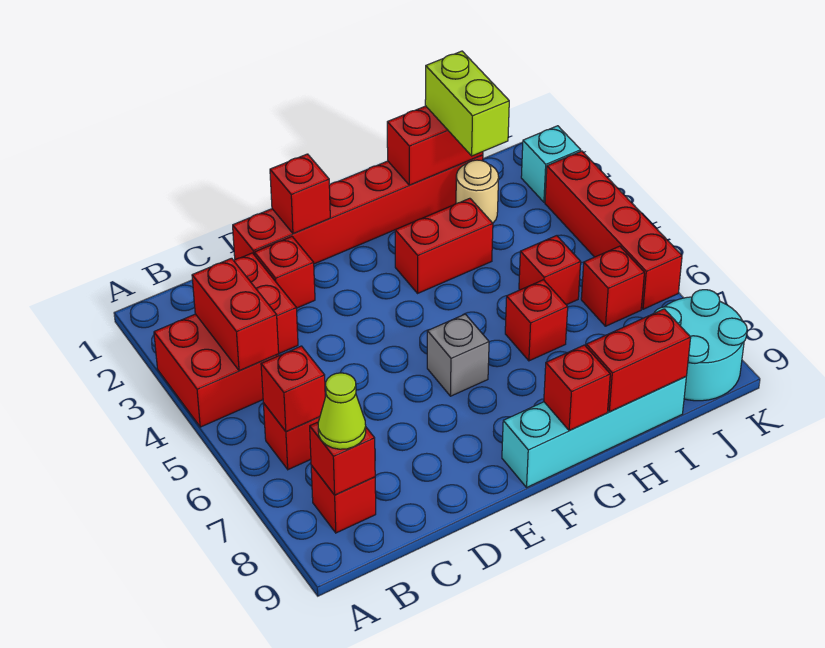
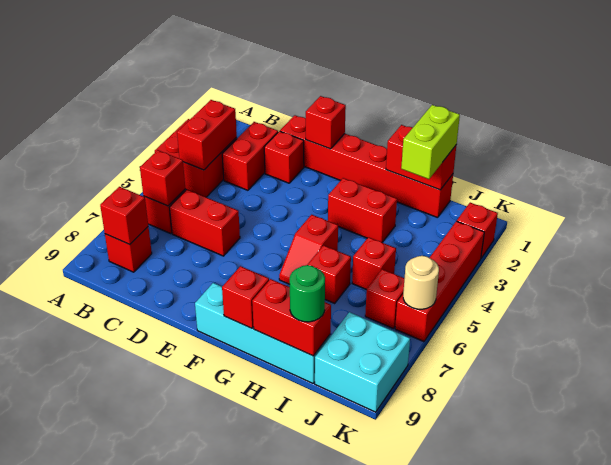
lime 1x1 cone [318,373,366,449] -> none
none -> red 1x2 brick [169,190,240,256]
grey 1x1 brick [427,314,489,396] -> none
none -> red 1x2 slope [279,215,338,284]
tan 1x1 round brick [456,160,499,223] -> tan 1x1 round brick moved to [403,256,439,309]
none -> green 1x1 round brick [290,265,325,322]
cyan 2x2 round brick [654,290,747,401] -> cyan 2x2 brick [315,312,410,412]
cyan 1x1 brick [521,126,581,202] -> red 1x1 brick [457,203,498,258]

